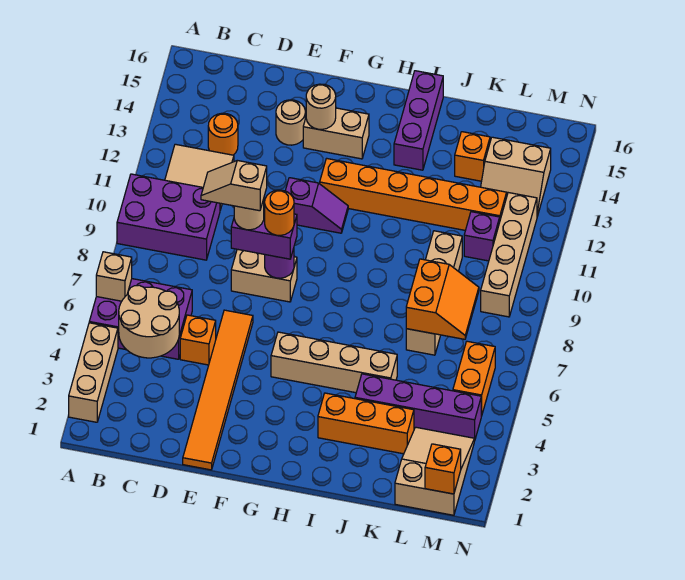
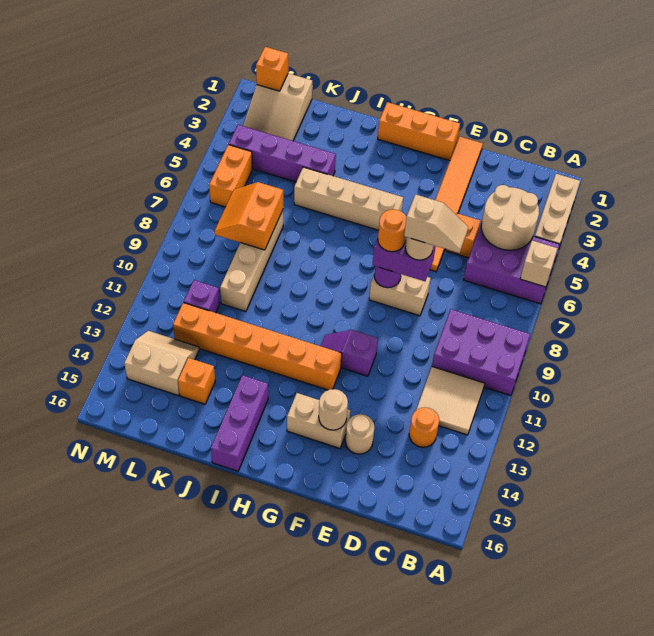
orange 1x3 brick [318,393,414,454] -> orange 1x3 brick moved to [378,102,460,161]
tan 1x4 brick [481,193,537,317] -> none

